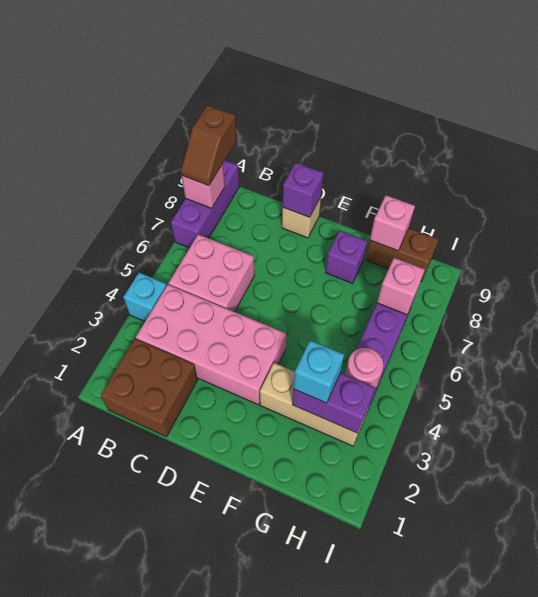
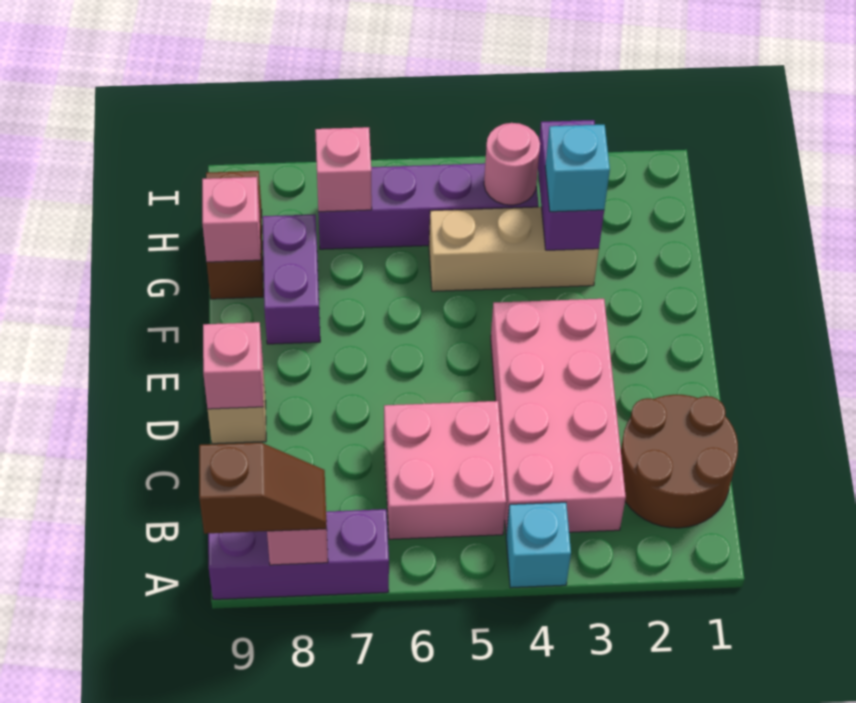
brown 2x2 brick [100,339,198,437] -> brown 2x2 round brick [621,395,738,528]
purple 1x1 brick [283,163,324,217] -> pink 1x1 brick [203,322,264,409]
tan 1x3 brick [260,363,369,446] -> tan 1x3 brick turned to [429,207,599,291]
purple 1x1 brick [326,231,368,283] -> purple 1x2 brick [262,214,320,344]

